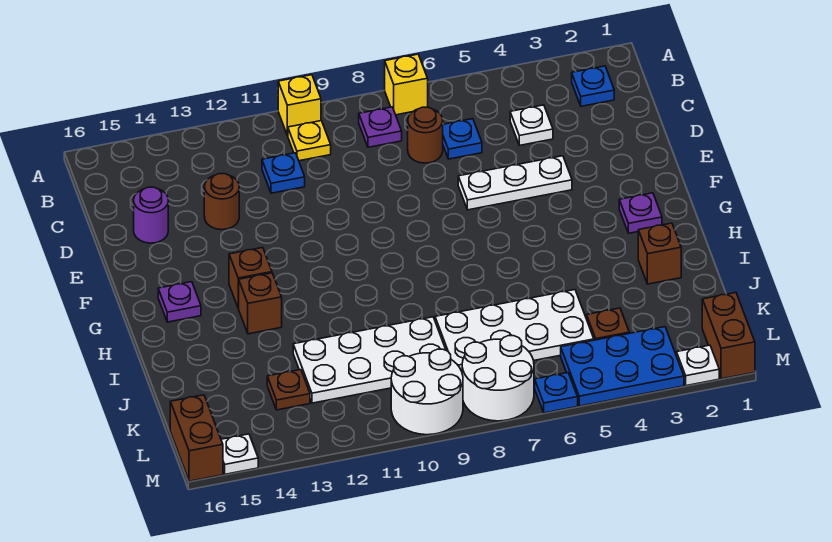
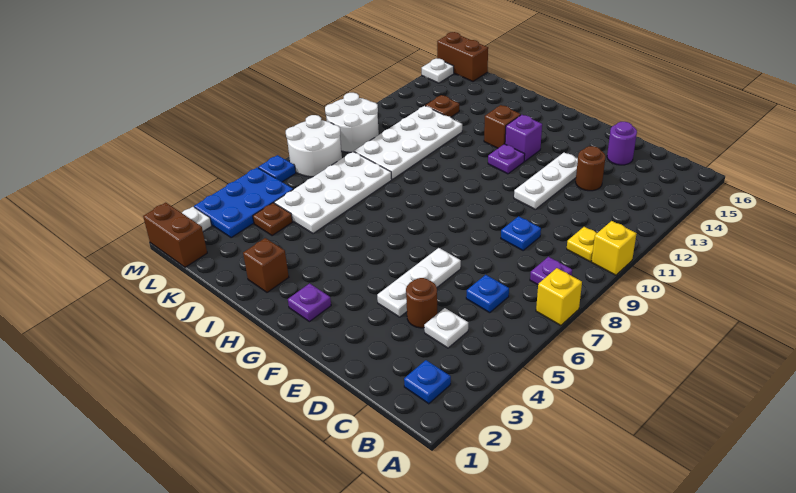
brown 1x1 round brick [408,107,443,163] -> brown 1x1 round brick moved to [406,278,437,328]
blue 1x1 plate [262,153,305,193] -> blue 1x1 plate moved to [501,216,541,251]
none -> white 1x3 plate [514,153,578,209]
brown 1x1 brick [229,248,272,308] -> purple 1x1 brick [505,115,542,161]
purple 1x1 plate [158,282,201,322] -> purple 1x1 plate moved to [488,144,525,174]

